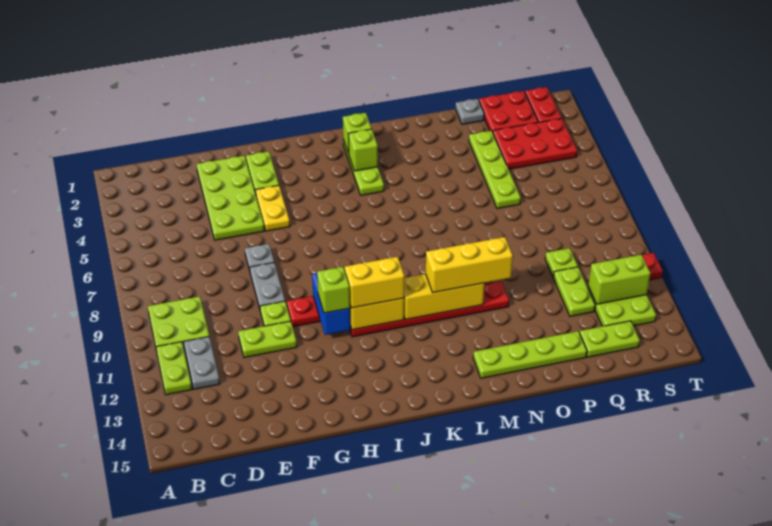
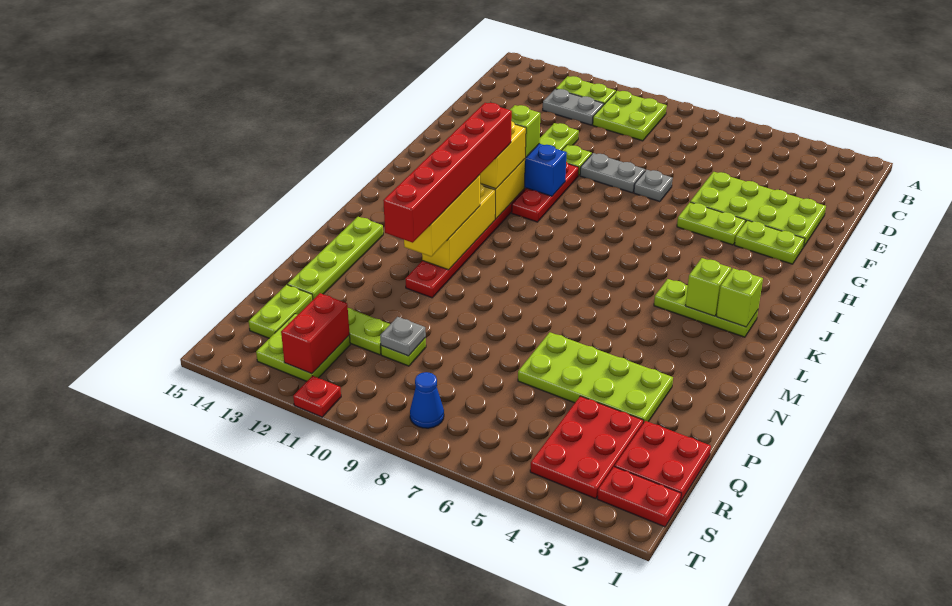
yellow 1x2 plate [255,185,290,231] -> lime 1x2 plate [677,202,746,245]
none -> red 1x6 brick [383,103,512,243]
grey 1x1 plate [456,99,484,124] -> grey 1x1 plate moved to [380,317,426,356]
lime 1x4 plate [469,131,521,208] -> lime 2x4 plate [518,332,673,423]
lime 1x2 brick [588,255,651,304] -> red 1x2 brick [281,293,350,374]
none -> blue 1x1 cone [410,372,444,428]

